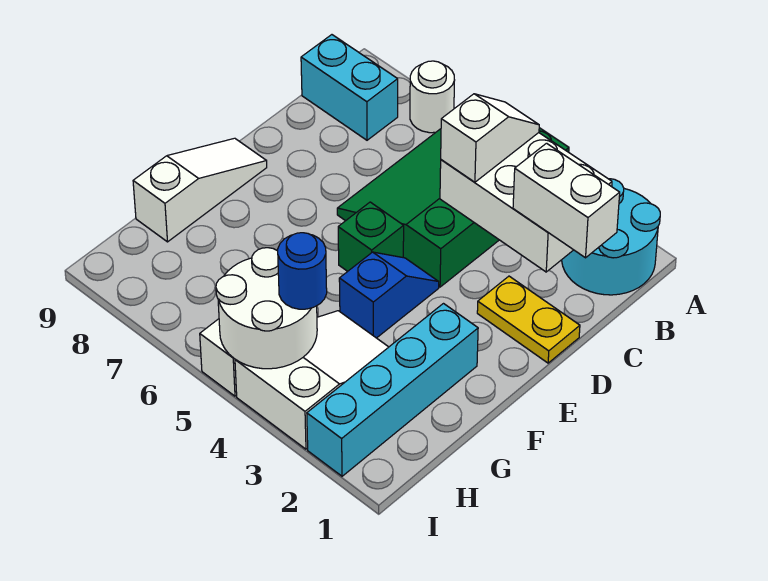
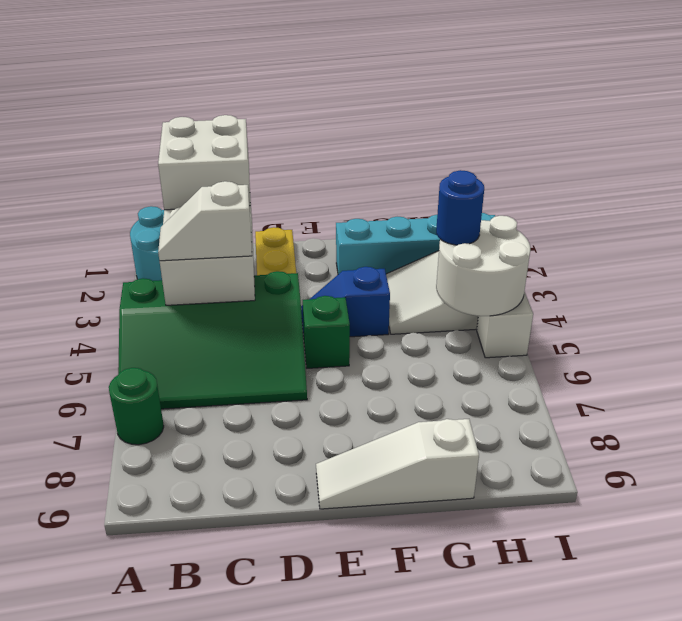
white 1x1 round brick [410,61,455,133] -> green 1x1 round brick [109,368,164,445]
cyan 1x2 brick [301,35,398,140] -> none
white 1x2 brick [513,143,620,258] -> white 2x2 brick [158,115,250,210]

